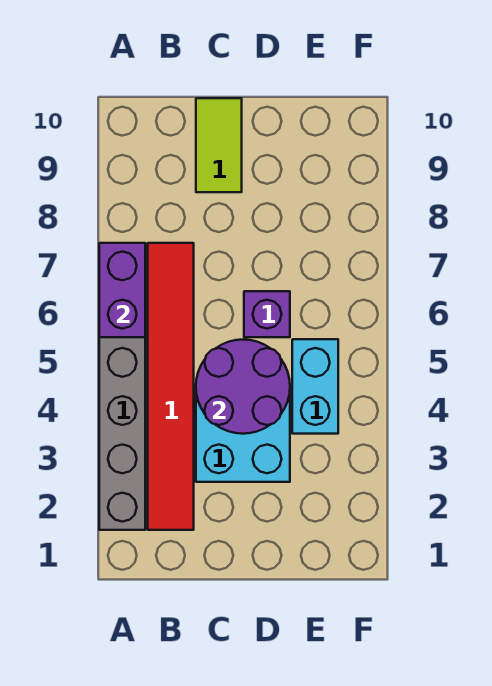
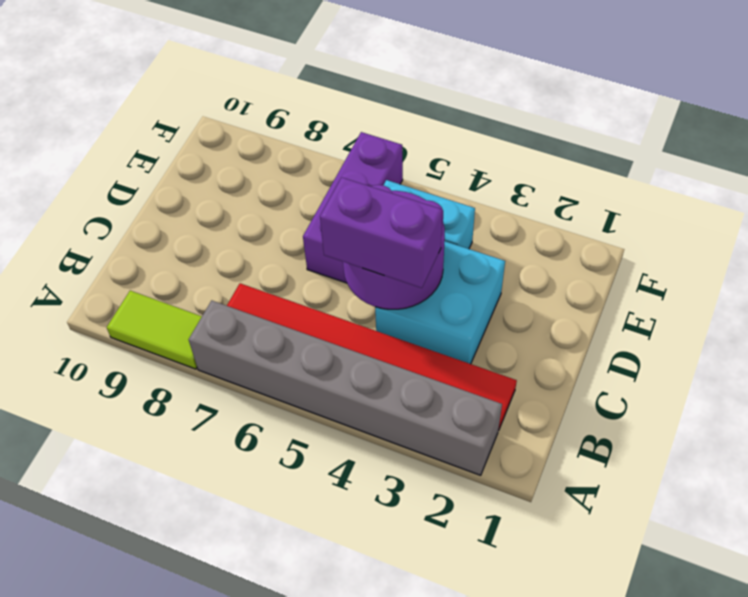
purple 1x2 brick [99,243,145,337] -> purple 1x2 brick moved to [320,178,443,288]
lime 1x2 tile [196,98,242,192] -> lime 1x2 tile moved to [107,291,202,369]
purple 1x1 brick [244,291,290,337] -> purple 1x3 brick [303,132,403,283]

